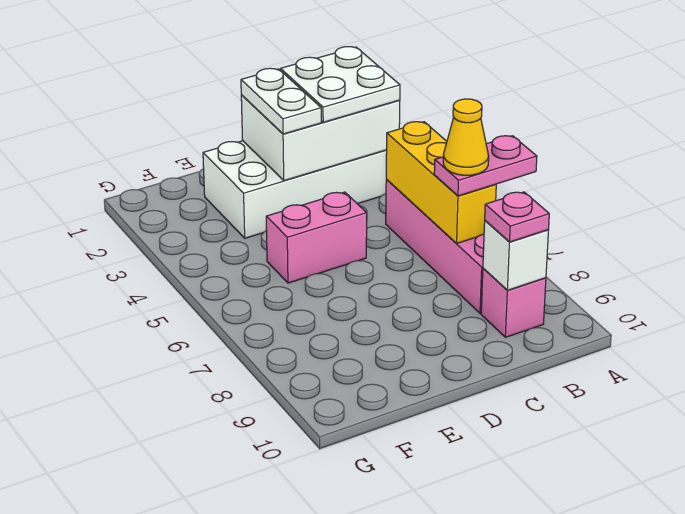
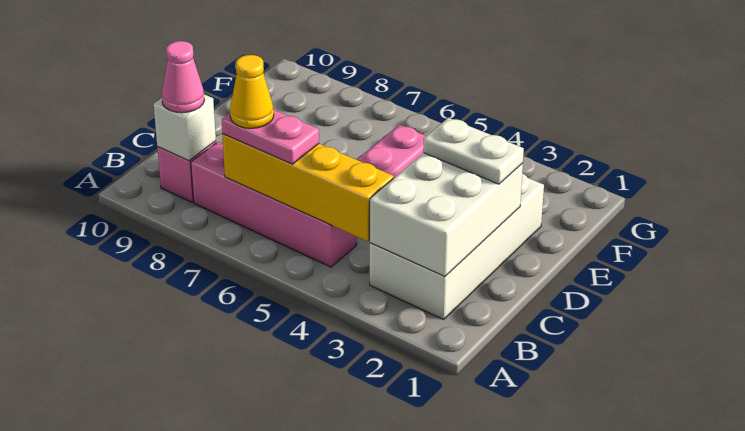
pink 1x2 plate [434,136,537,196] -> pink 1x2 plate turned to [222,110,319,164]
white 2x2 plate [281,47,400,122] -> none
yellow 1x3 brick [386,122,496,244] -> yellow 1x4 brick [222,134,394,241]
pink 1x1 plate [485,192,549,242] -> pink 1x1 cone [162,41,204,113]

